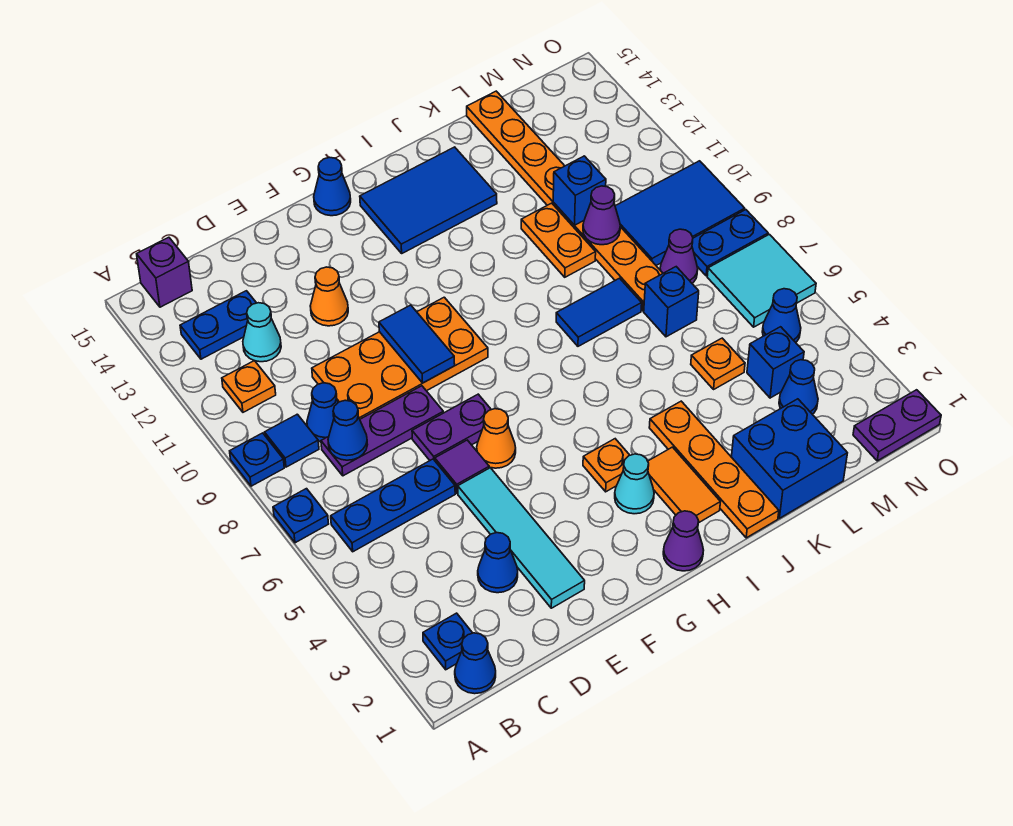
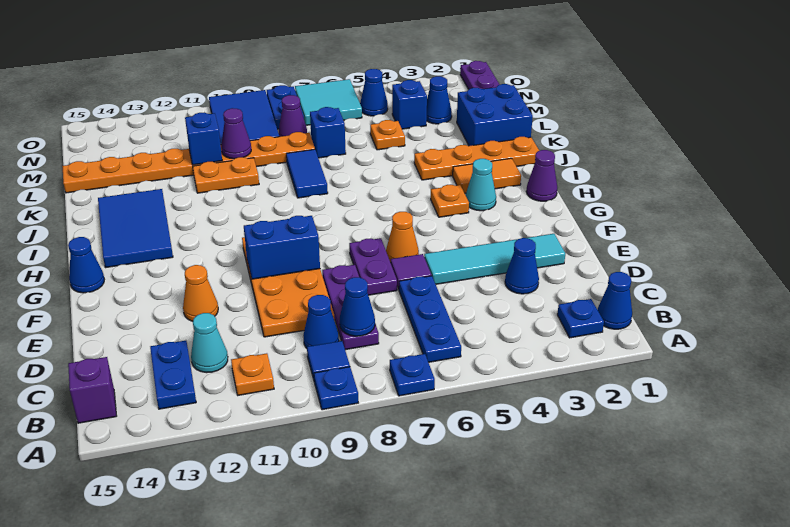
blue 1x2 tile [379,305,455,383] -> blue 1x2 brick [244,216,320,279]

